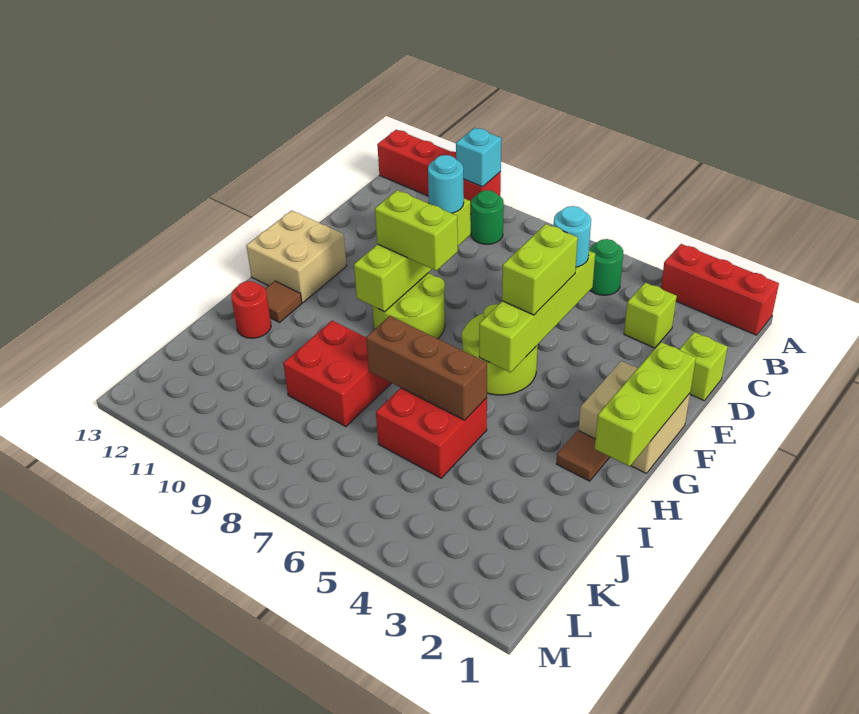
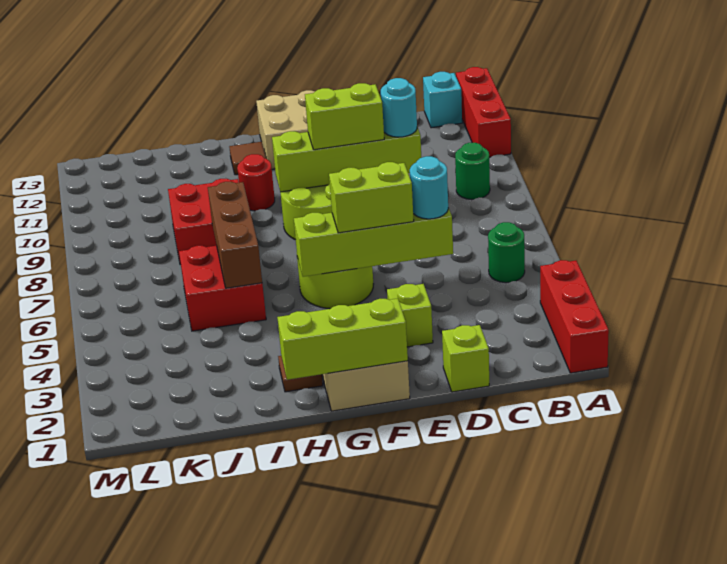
red 1x4 brick [377,130,501,214] -> red 1x3 brick [456,67,511,157]
cyan 1x1 brick [456,128,501,187] -> cyan 1x1 brick moved to [423,72,462,128]
lime 1x1 brick [624,283,677,348] -> lime 1x1 brick moved to [387,284,433,347]
lime 1x2 brick [375,190,458,271] -> lime 1x2 brick turned to [305,83,384,150]
red 1x1 round brick [231,281,271,338] -> red 1x1 round brick moved to [237,154,275,211]

